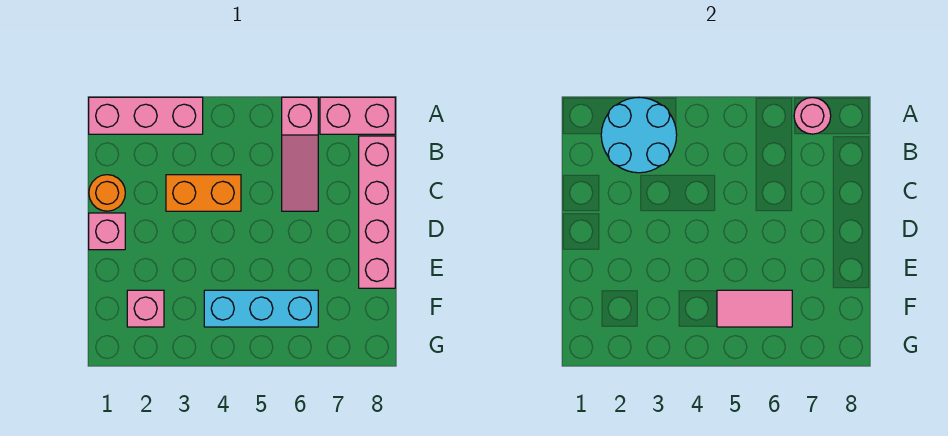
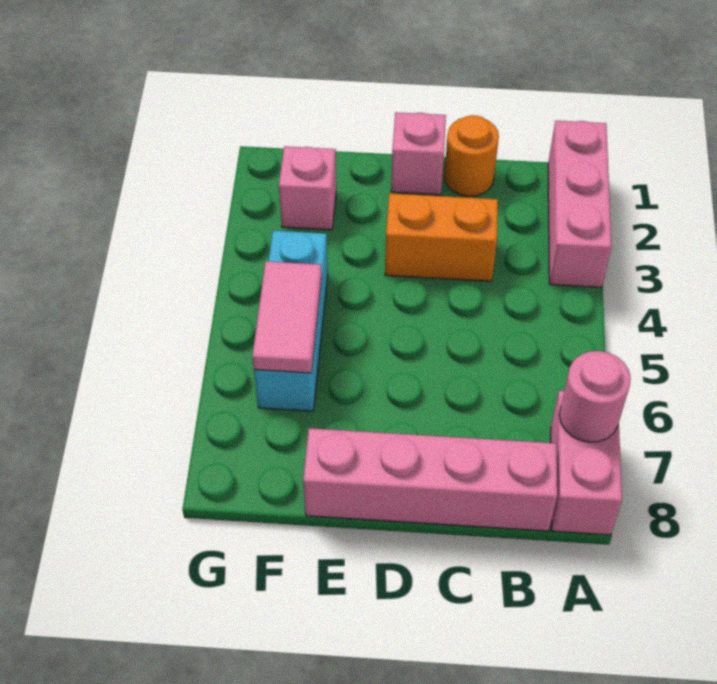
cyan 2x2 round brick [601,98,677,173] -> none
pink 1x3 slope [282,97,318,211] -> none
orange 1x2 brick [166,175,241,211] -> orange 1x2 brick turned to [385,193,498,281]

